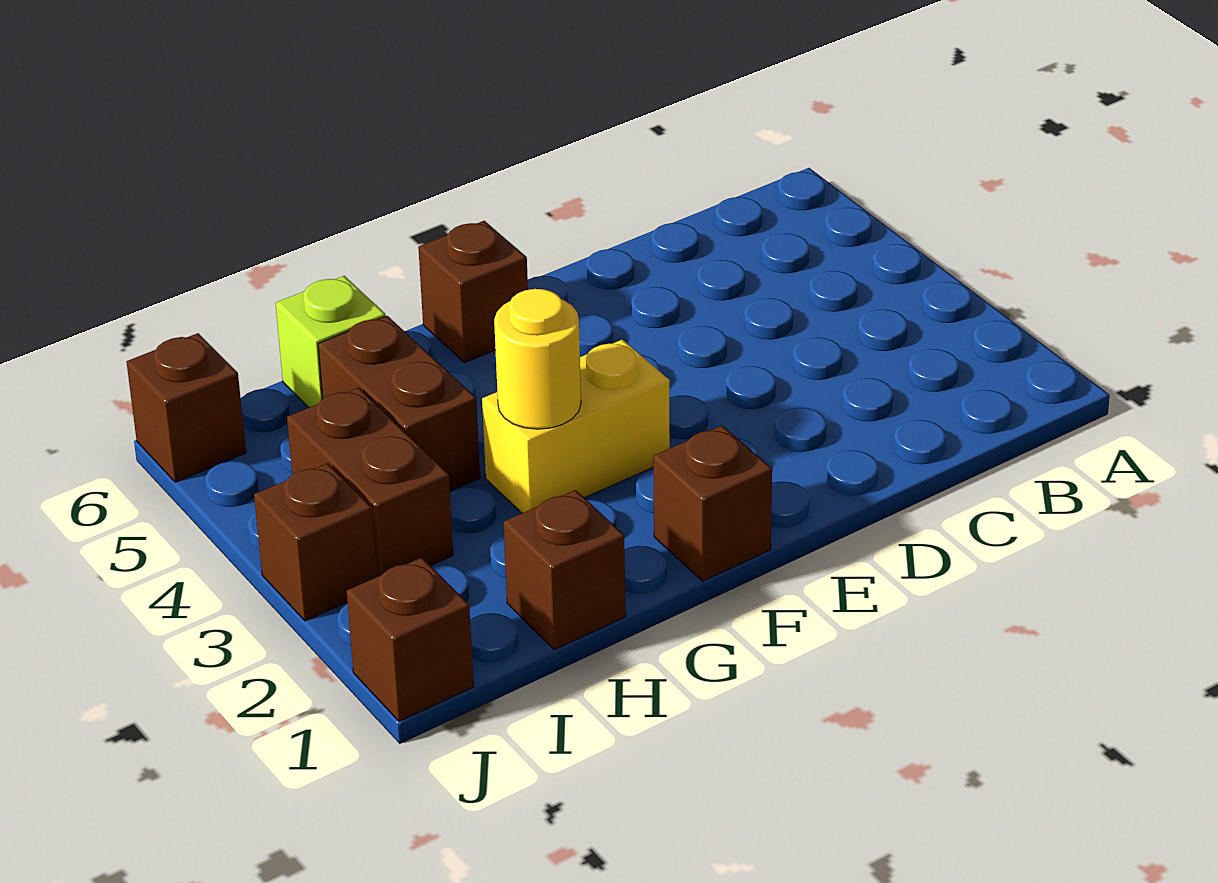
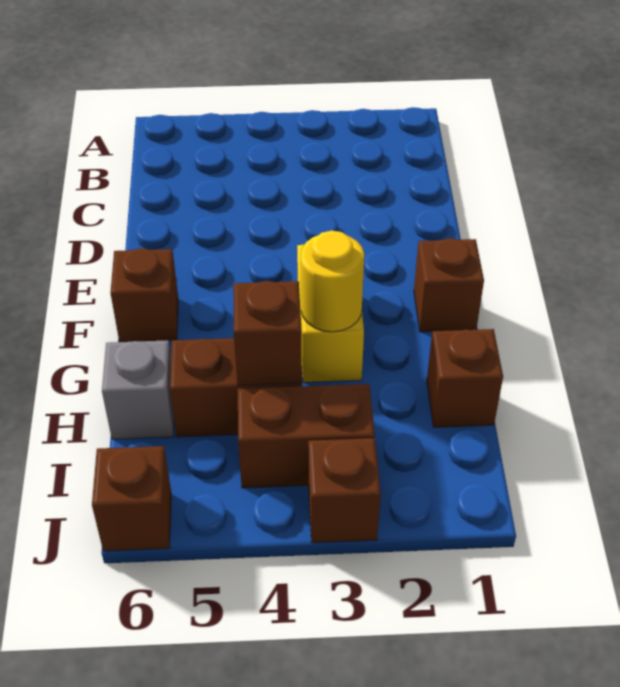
lime 1x1 brick [276,276,386,407] -> grey 1x1 brick [102,340,174,439]
brown 1x1 brick [347,558,474,721] -> brown 1x1 brick moved to [233,281,302,386]

